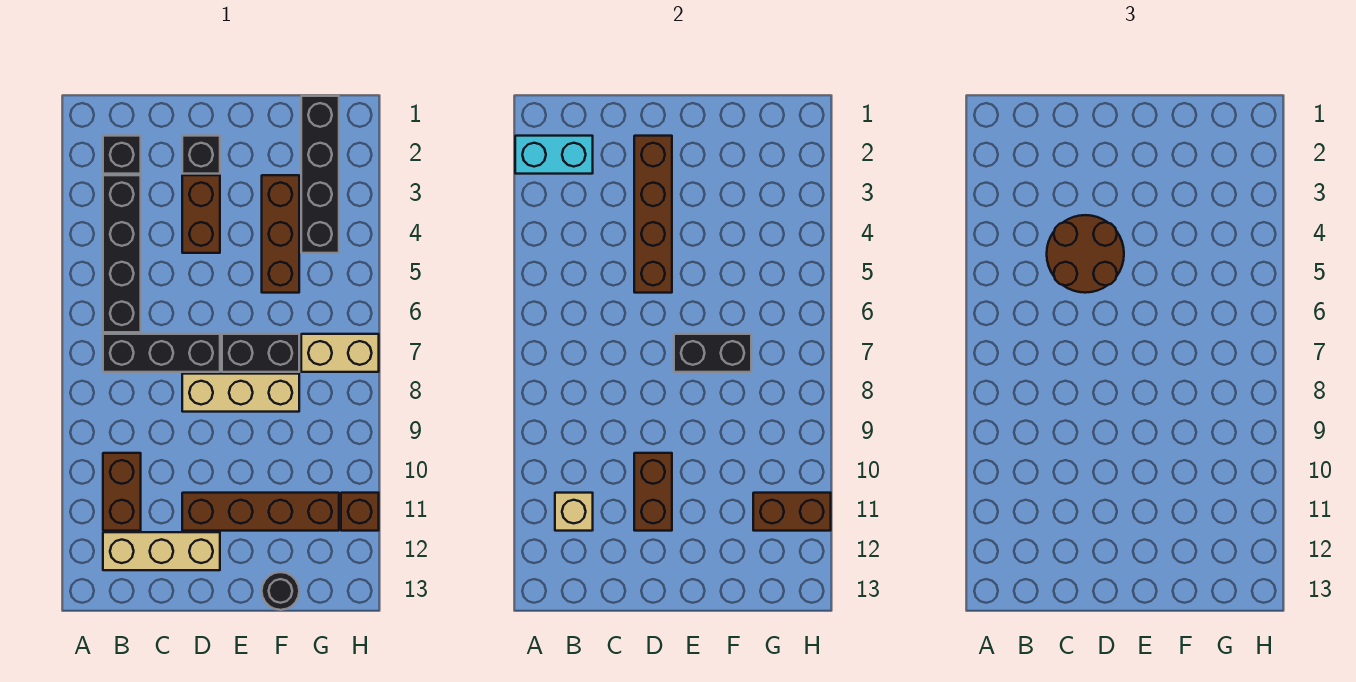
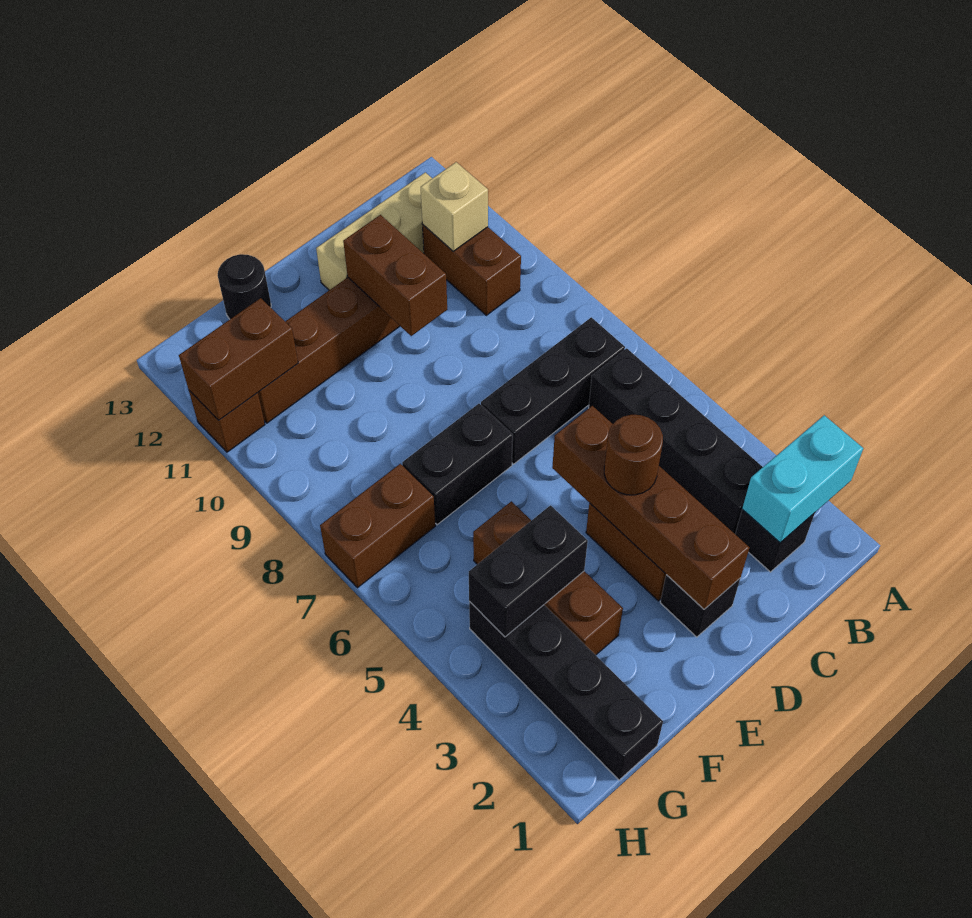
brown 2x2 round brick [1047,215,1124,293] -> brown 1x1 round brick [604,415,663,495]
tan 1x3 brick [182,374,299,412] -> none
black 1x2 brick [674,334,751,372] -> black 1x2 brick moved to [469,505,588,637]
tan 1x2 brick [301,334,379,372] -> brown 1x2 brick [320,464,435,588]

